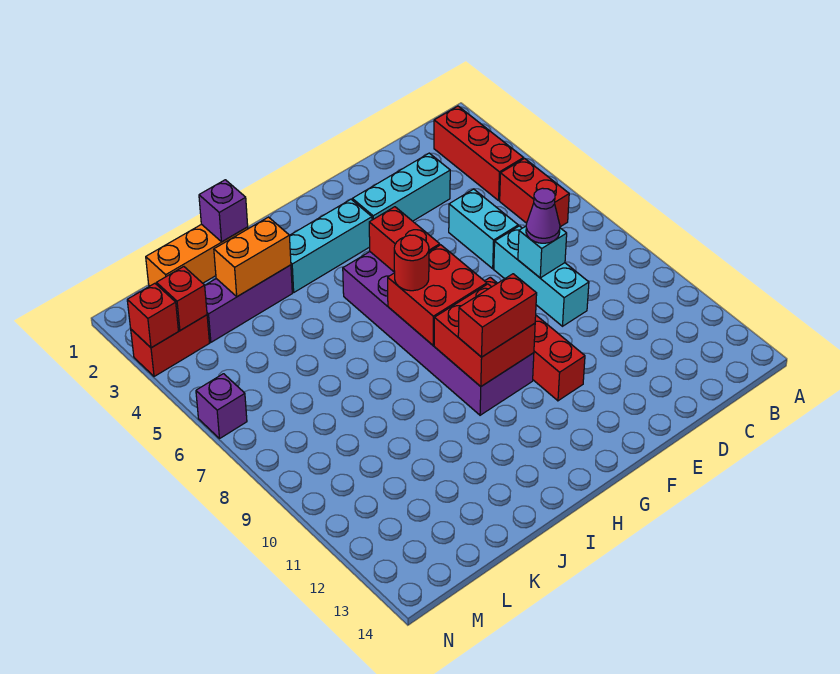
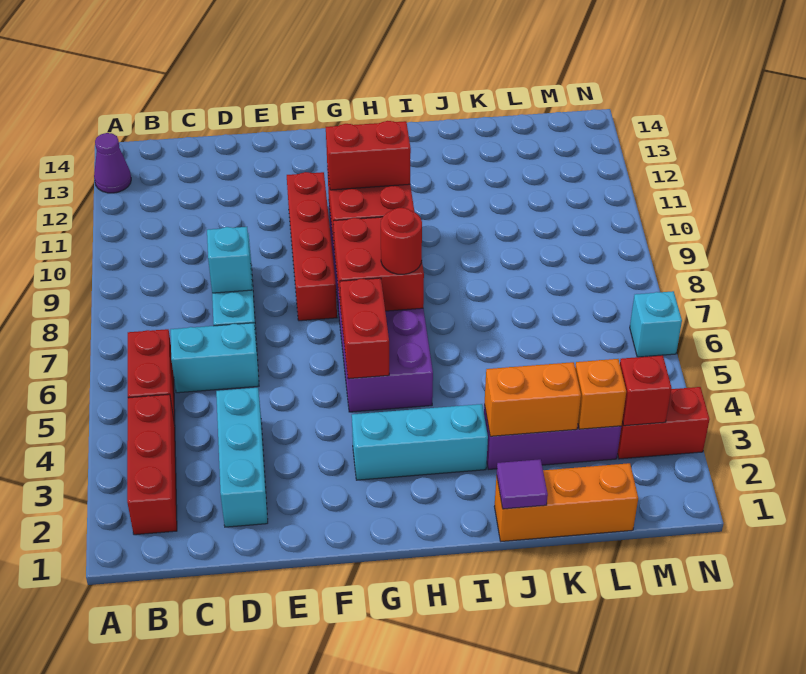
cyan 1x3 brick [352,153,450,221] -> cyan 1x3 brick turned to [216,388,268,527]
cyan 1x2 brick [449,189,518,269] -> cyan 1x2 brick turned to [171,323,259,393]
purple 1x1 cone [526,188,560,243] -> purple 1x1 cone moved to [94,133,131,193]
purple 1x1 brick [199,180,248,242] -> purple 1x1 tile [497,459,548,509]
none -> orange 1x1 brick [575,359,626,429]
red 1x1 brick [127,283,179,348] -> none
purple 1x1 brick [196,374,247,438] -> cyan 1x1 brick [630,291,682,357]

